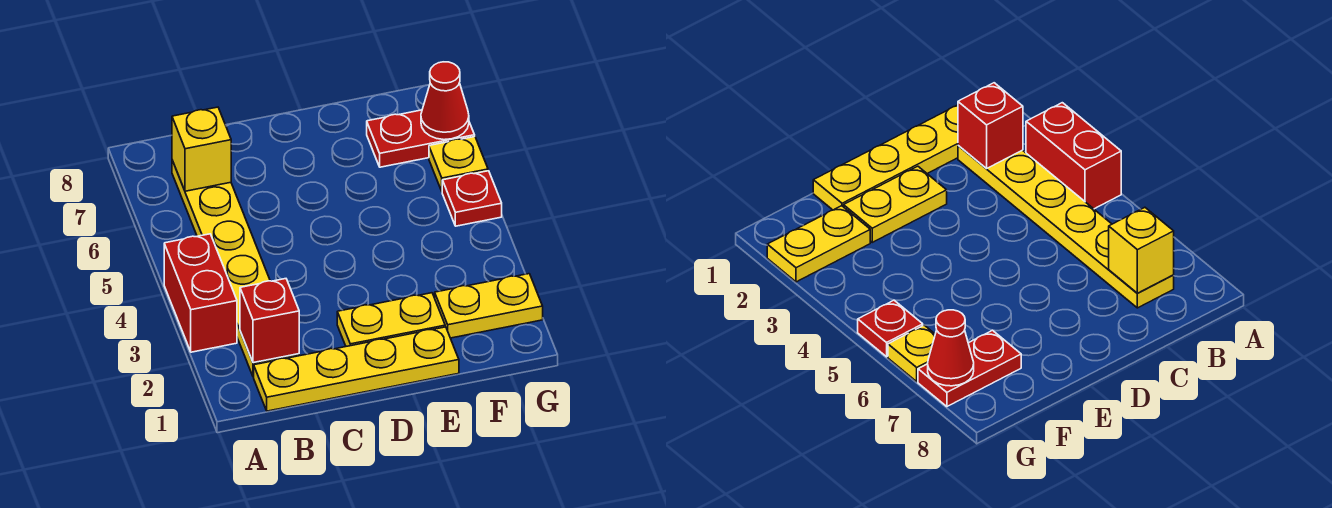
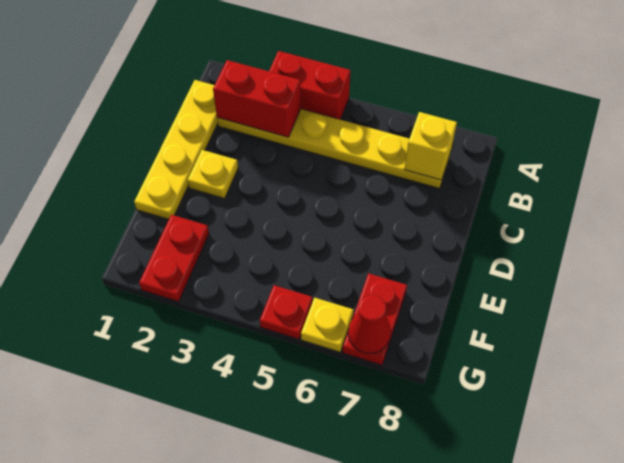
red 1x1 brick [240,279,299,363] -> red 1x2 brick [213,60,301,137]
yellow 1x2 plate [337,293,445,346] -> yellow 1x1 plate [188,150,238,199]
yellow 1x2 plate [435,274,543,338] -> red 1x2 plate [139,215,209,302]

